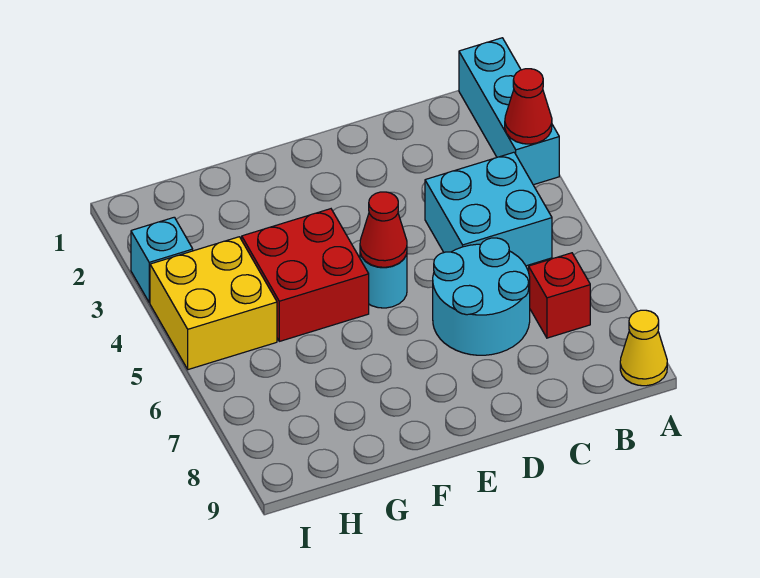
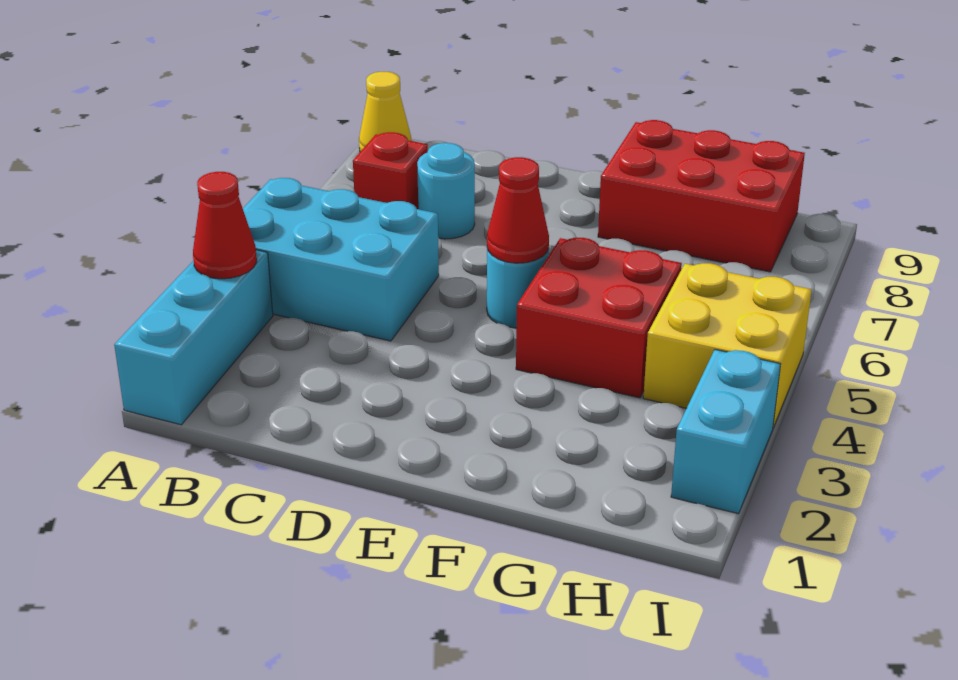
cyan 2x2 brick [425,152,552,266] -> cyan 2x3 brick [243,178,439,341]
cyan 2x2 round brick [433,238,530,355] -> cyan 1x1 round brick [417,143,475,239]
none -> red 2x3 brick [598,120,805,272]
cyan 1x1 brick [131,217,193,303] -> cyan 1x2 brick [671,350,780,514]

